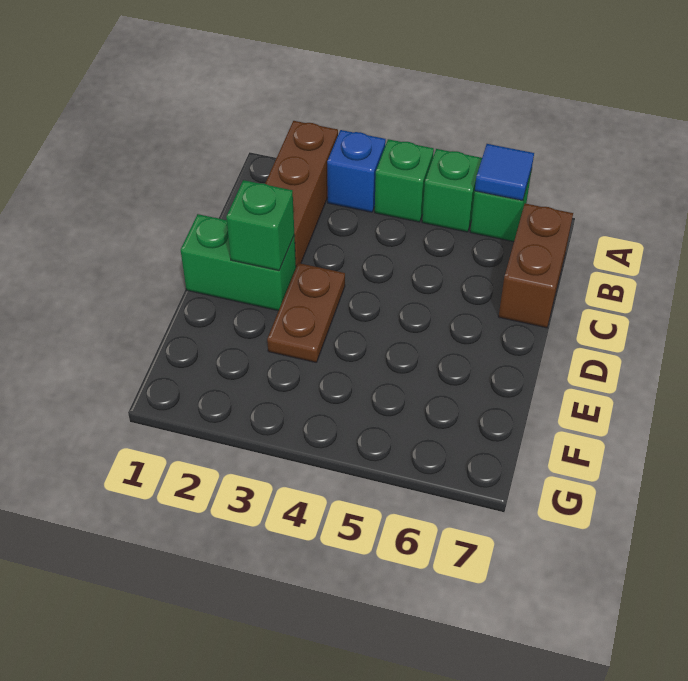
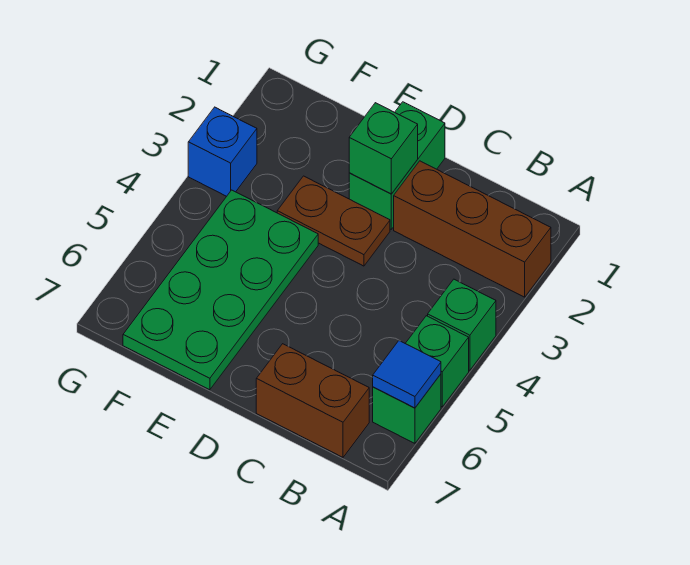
blue 1x1 brick [327,130,386,212] -> blue 1x1 brick moved to [188,107,257,196]
none -> green 2x4 plate [123,190,318,390]

